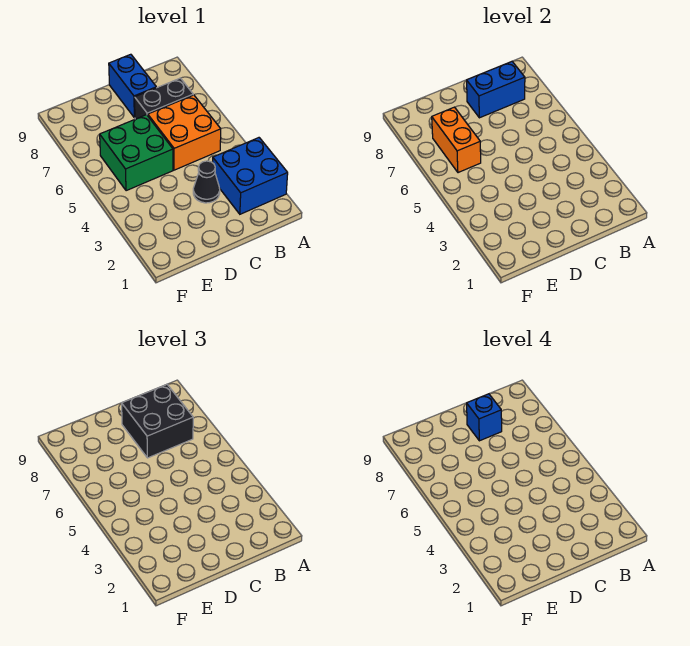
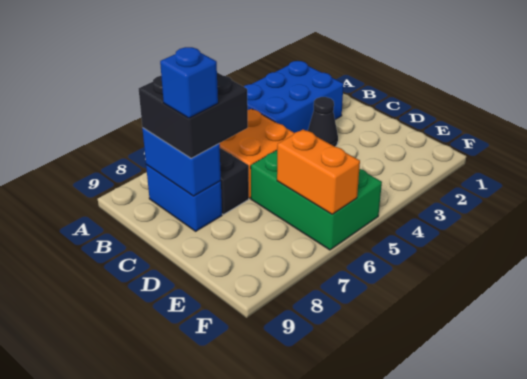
blue 2x2 brick [213,138,288,214] -> blue 2x3 brick [244,61,344,133]
blue 1x2 brick [109,54,156,118] -> blue 1x2 brick turned to [146,165,222,231]
green 2x2 brick [100,115,173,191] -> green 2x3 brick [251,150,382,250]
orange 1x2 brick [432,107,481,173] -> orange 1x2 brick turned to [277,129,360,214]

